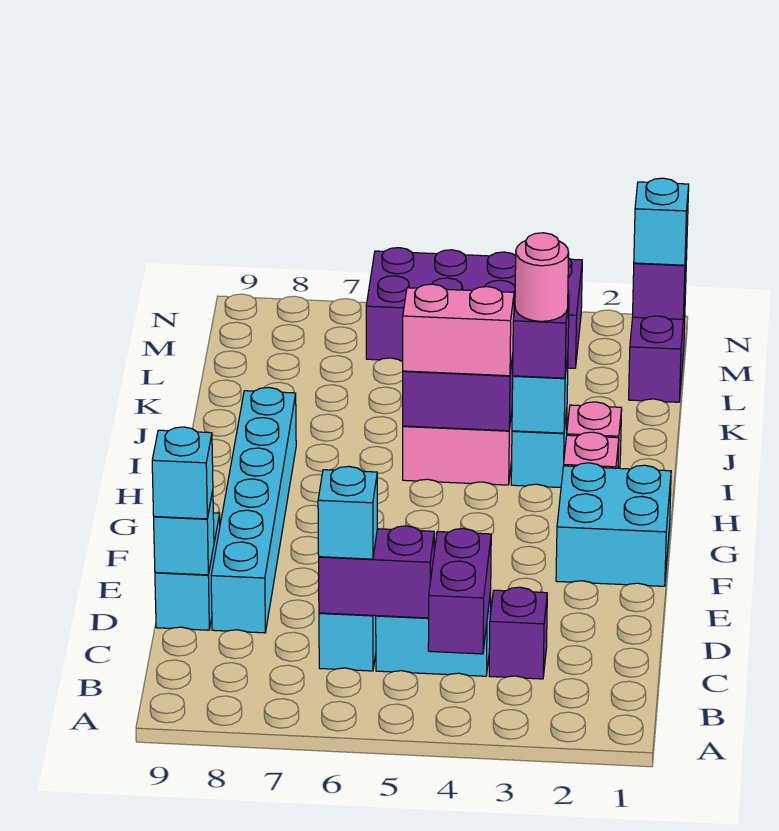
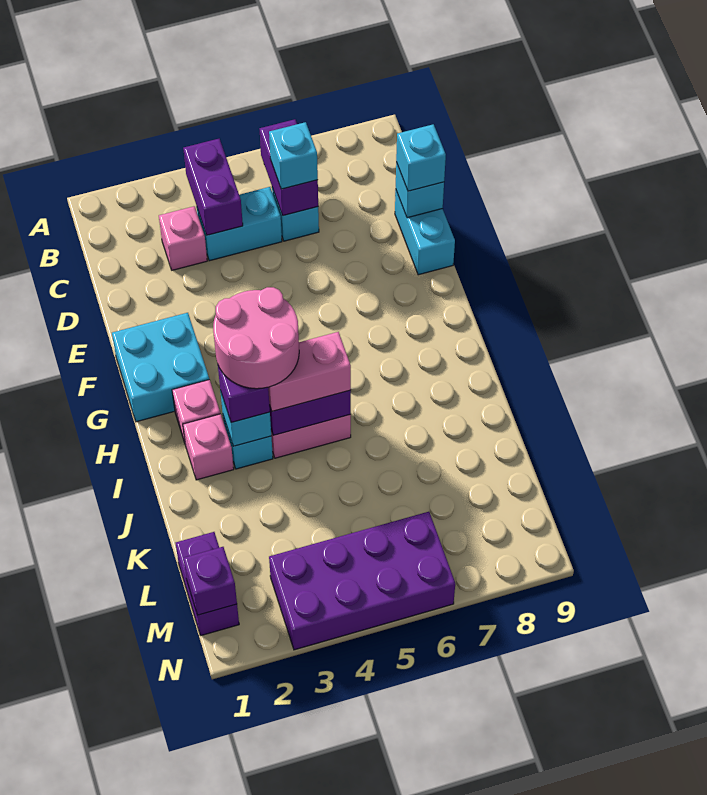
purple 1x1 brick [489,587,547,679] -> pink 1x1 brick [159,206,207,270]
purple 1x2 brick [319,526,434,618] -> purple 1x2 brick turned to [260,119,318,216]
cyan 1x6 brick [211,388,296,633] -> none
pink 1x1 round brick [515,233,569,321] -> pink 2x2 round brick [213,287,299,389]
cyan 1x1 brick [634,178,689,265] -> none

